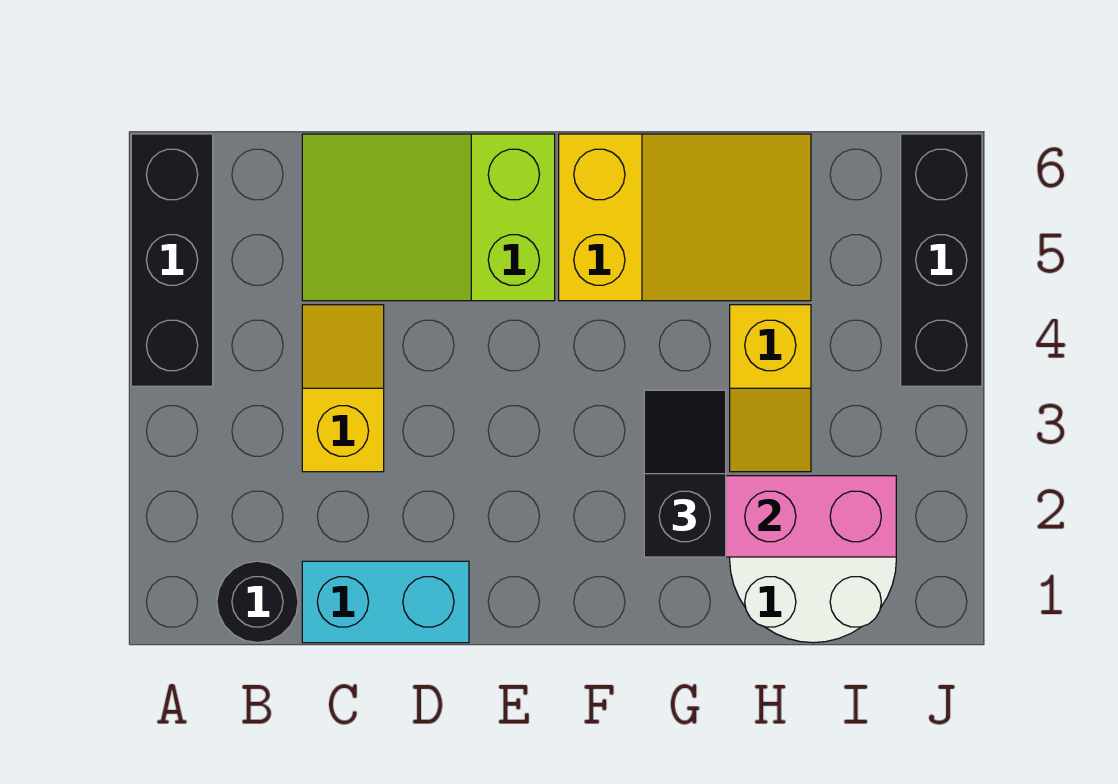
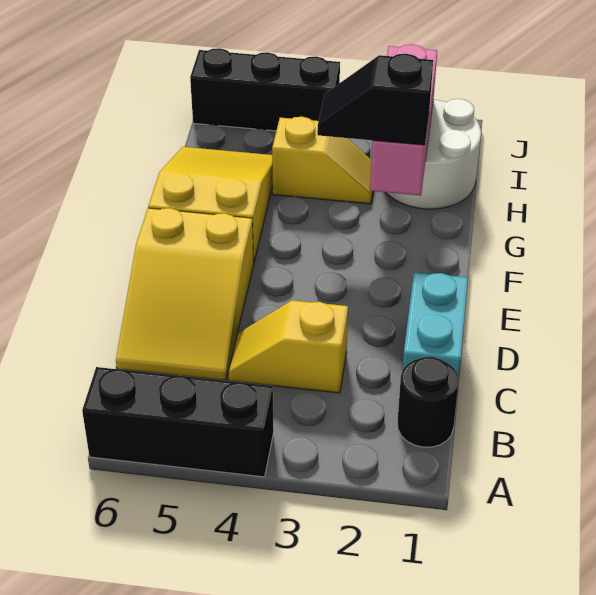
lime 2x3 slope [302,134,555,301] -> yellow 2x3 slope [116,208,254,381]

